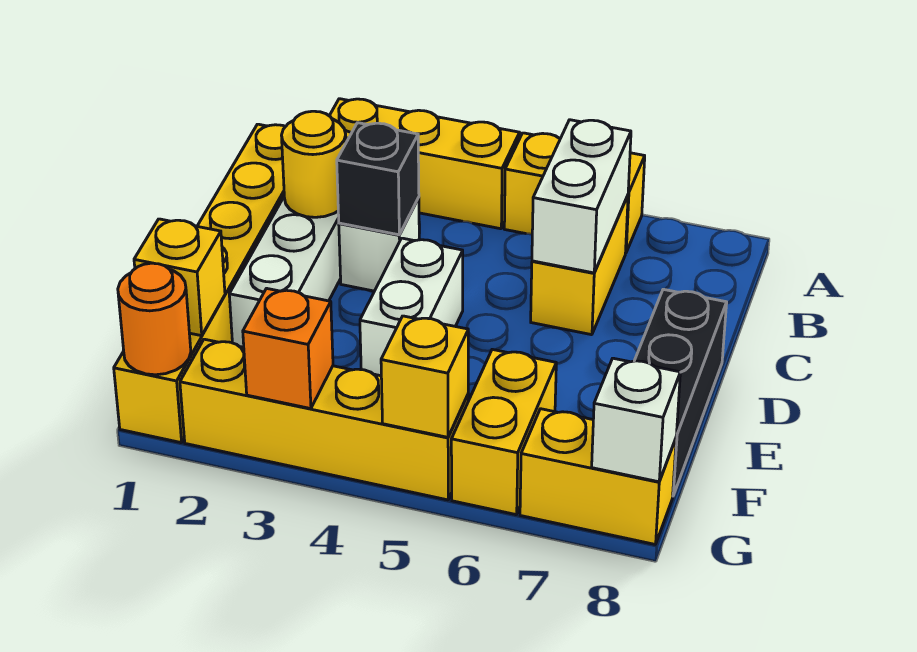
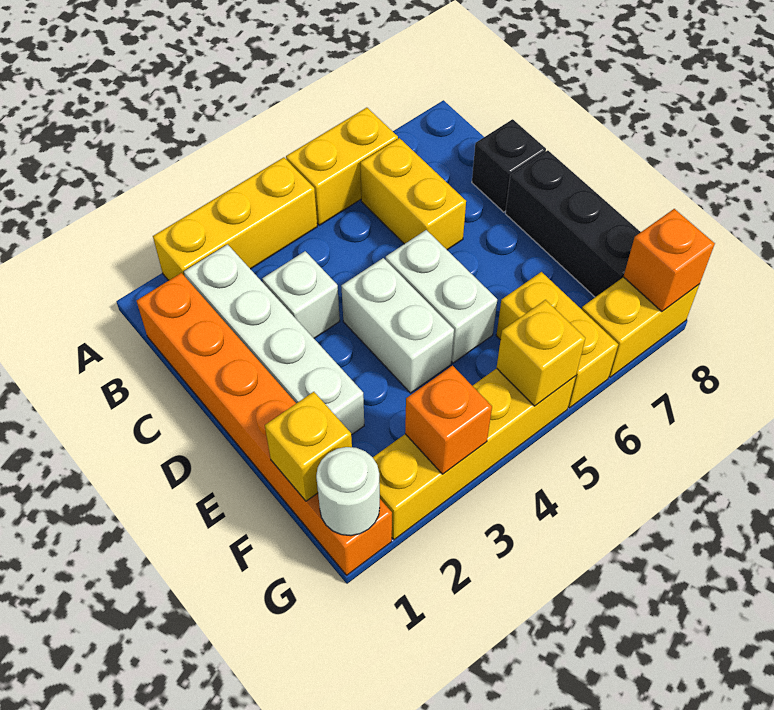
yellow 1x6 brick [114,124,286,443] -> orange 1x6 brick [137,273,392,575]
white 1x2 brick [532,120,631,273] -> white 1x2 brick moved to [386,230,497,363]
yellow 1x1 round brick [282,111,346,217] -> none
black 1x1 brick [337,123,419,235] -> black 1x1 brick moved to [472,119,546,212]
orange 1x1 round brick [118,263,191,375] -> white 1x1 round brick [316,447,380,536]
white 1x1 brick [592,358,680,482] -> orange 1x1 brick [623,209,715,312]

